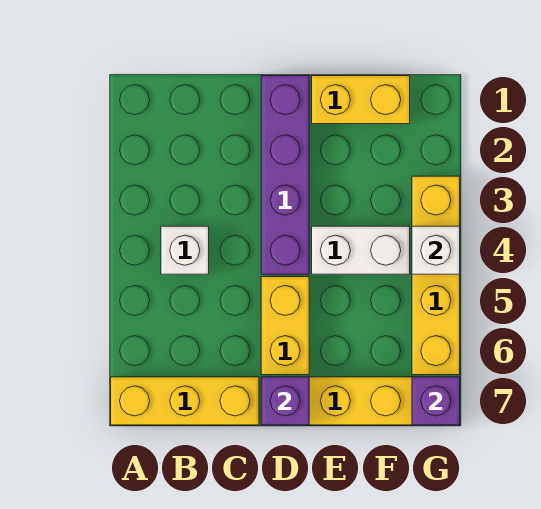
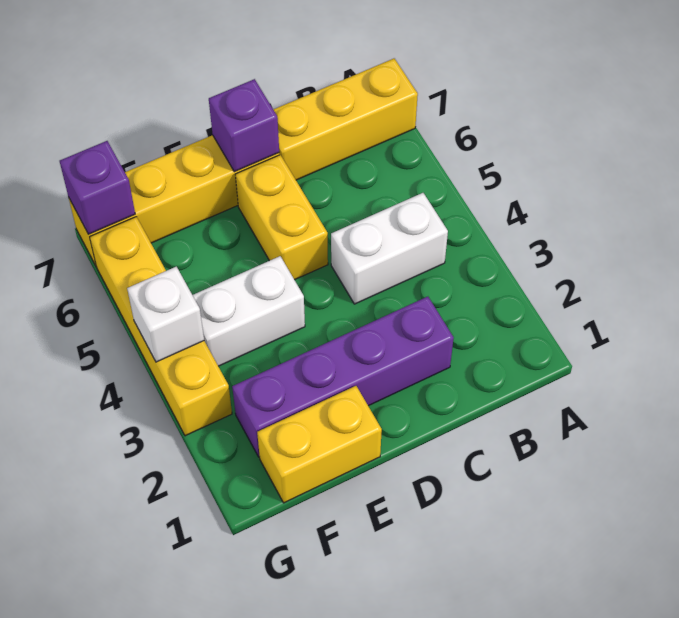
white 1x1 brick [161,226,209,274] -> white 1x2 brick [331,193,448,304]
purple 1x4 brick [261,76,309,274] -> purple 1x4 brick turned to [232,297,454,457]

